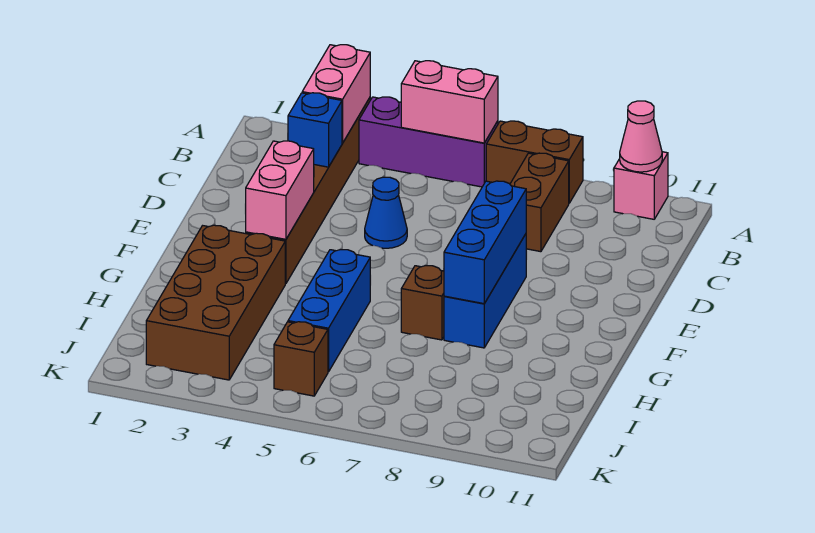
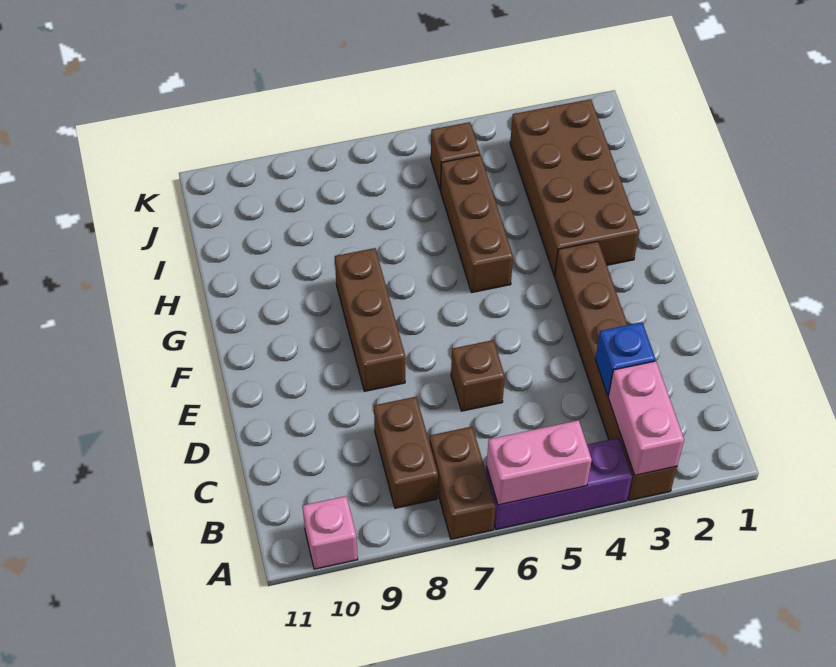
brown 1x2 brick [486,121,583,203] -> brown 1x2 brick turned to [429,427,496,539]
pink 1x1 cone [620,101,662,172] -> none
blue 1x1 cone [365,177,407,248] -> none
pink 1x2 brick [245,141,314,239] -> none
blue 1x3 brick [444,234,526,348] -> brown 1x3 brick [335,248,405,391]
blue 1x3 brick [444,181,526,304] -> none
blue 1x3 brick [288,250,370,372] -> brown 1x3 brick [441,155,513,293]
brown 1x1 brick [401,266,444,340] -> brown 1x1 brick moved to [451,340,505,411]

